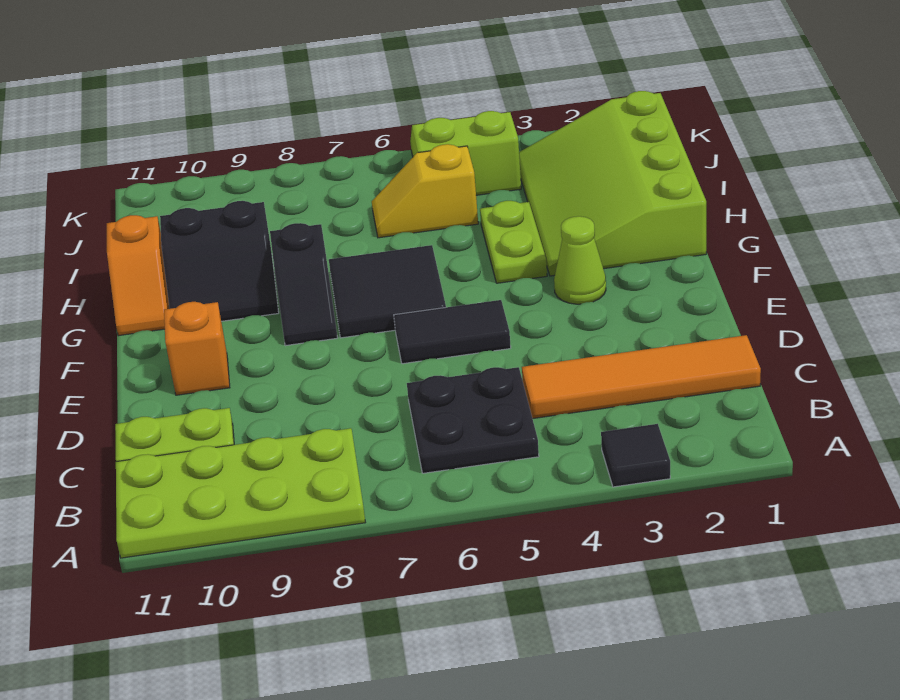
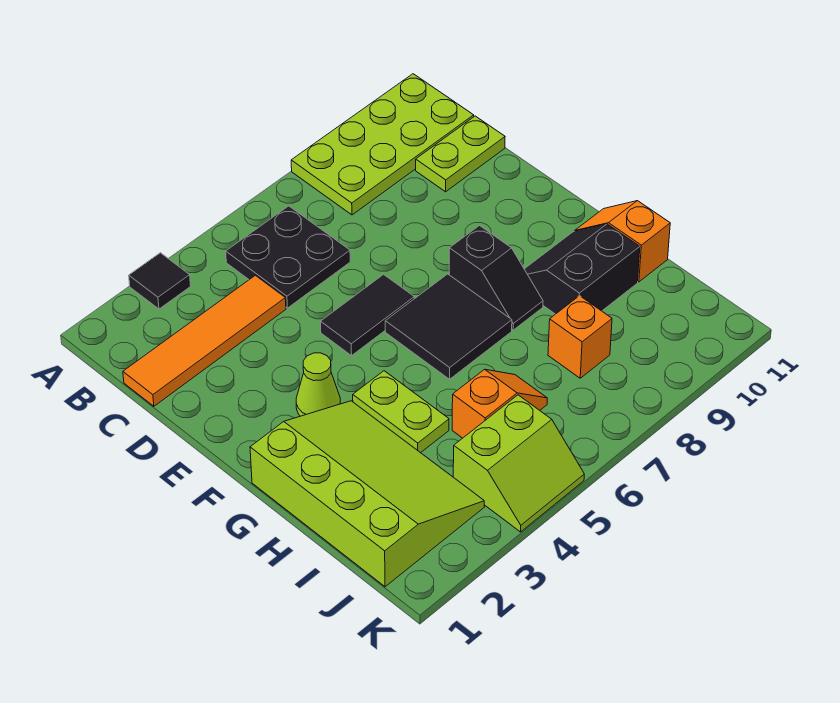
orange 1x1 brick [164,302,230,395] -> orange 1x1 brick moved to [548,296,612,378]
black 1x2 slope [270,223,338,346] -> black 1x2 slope turned to [449,226,543,330]
yellow 1x2 slope [372,144,478,238] -> orange 1x2 slope [452,369,547,438]

